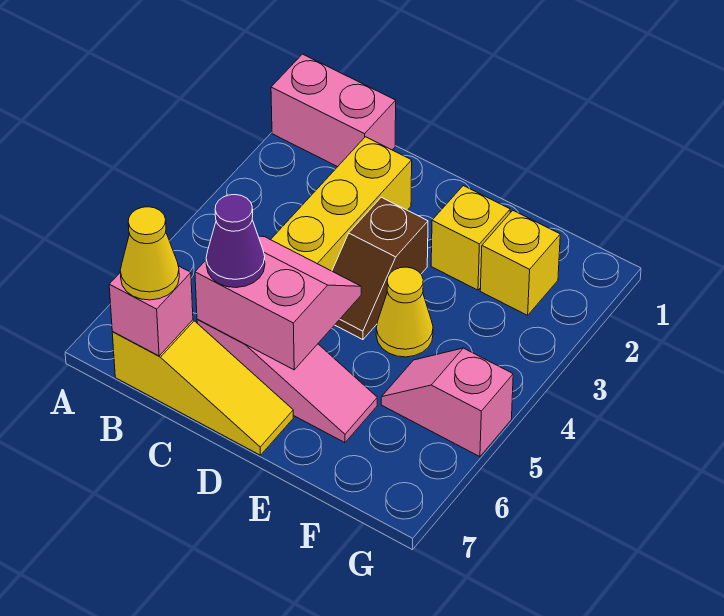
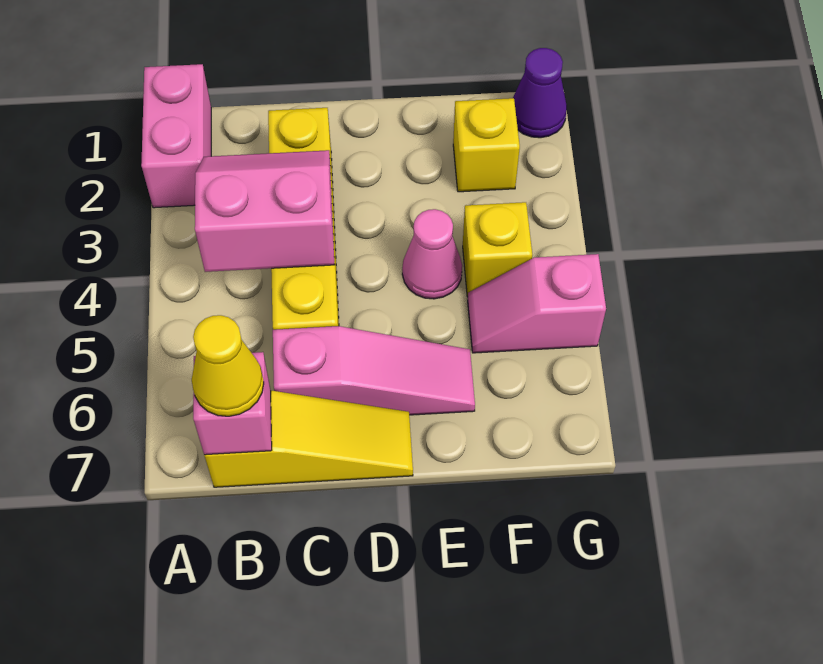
pink 1x2 brick [271,54,396,167] -> pink 1x2 brick turned to [141,64,211,208]
pink 2x2 slope [195,236,361,370] -> pink 2x2 slope moved to [195,150,335,272]
purple 1x1 cone [206,195,265,288] -> purple 1x1 cone moved to [513,48,567,138]
brown 1x2 slope [332,197,428,340] -> none
yellow 1x1 brick [431,186,510,290] -> yellow 1x1 brick moved to [463,202,532,297]
yellow 1x1 cone [376,267,433,357] -> pink 1x1 cone [402,209,462,299]

